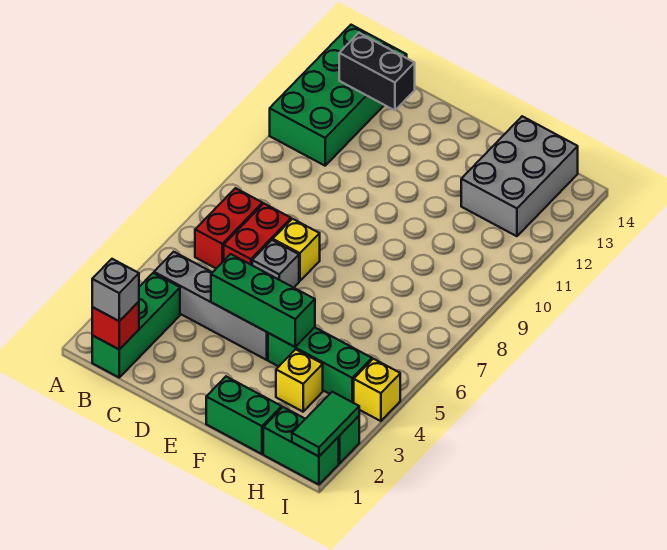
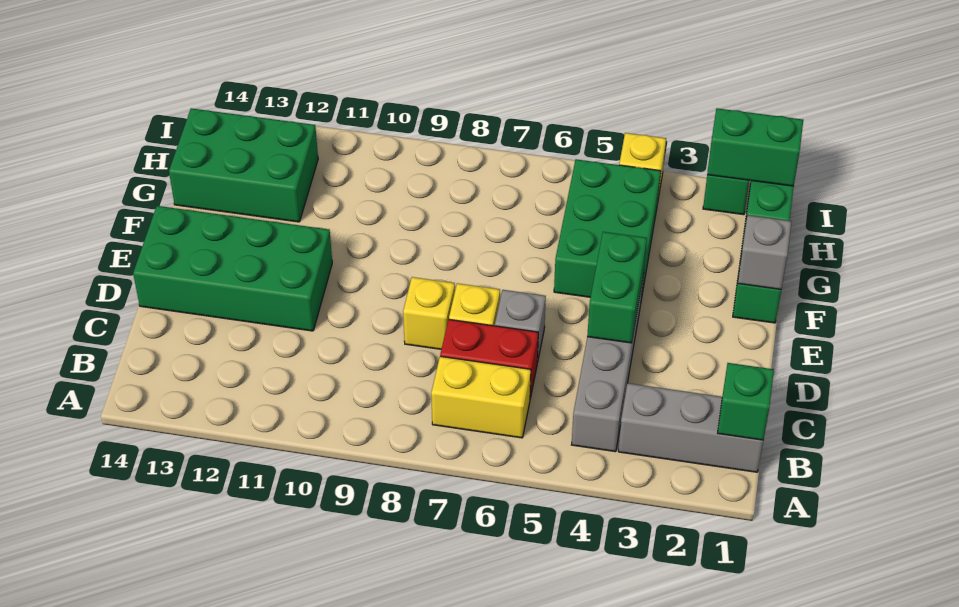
green 2x4 brick [270,25,407,166] -> green 2x4 brick moved to [133,206,332,331]
green 1x3 brick [92,273,180,377] -> grey 1x3 brick [618,383,763,472]
red 1x1 brick [92,302,139,349] -> green 1x1 brick [718,363,774,440]
grey 1x1 brick [92,259,139,321] -> grey 1x1 brick moved to [738,215,791,289]
red 1x2 brick [195,188,263,268] -> yellow 1x2 brick [431,356,531,438]
black 1x2 brick [339,33,415,110] -> none
green 1x3 brick [211,254,315,347] -> green 1x2 brick [587,232,647,343]
green 1x3 brick [268,327,372,403] -> green 2x3 brick [554,159,661,299]
yellow 1x1 brick [276,349,323,412] -> yellow 1x1 brick moved to [403,277,455,349]
grey 2x3 brick [461,116,578,236] -> green 2x3 brick [169,108,318,222]
green 1x2 tile [292,392,359,456] -> green 1x2 brick [707,108,803,186]

